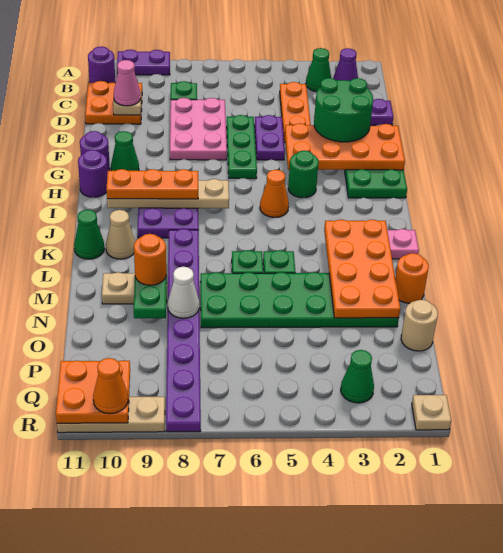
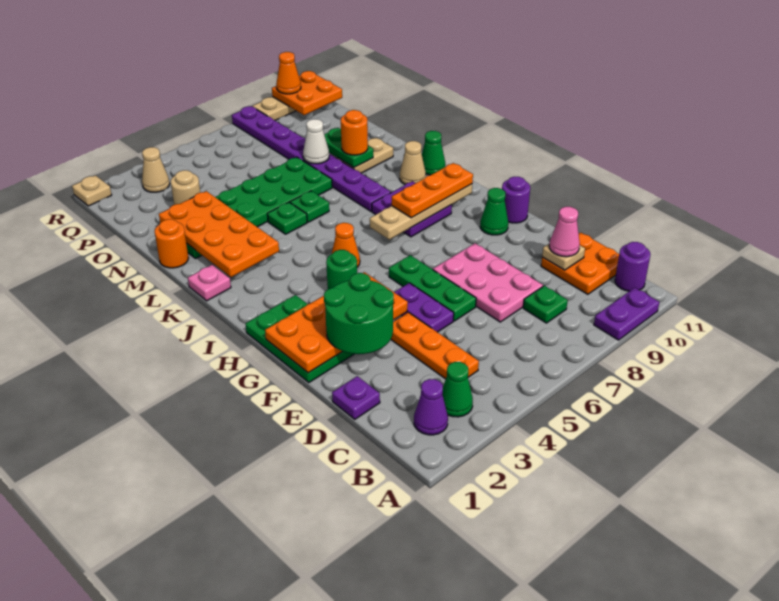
purple 1x1 round brick [78,150,108,197] -> none
tan 1x1 round brick [401,300,438,351] -> tan 1x1 round brick moved to [171,170,200,205]
green 1x1 cone [341,350,374,403] -> tan 1x1 cone [142,147,170,192]

